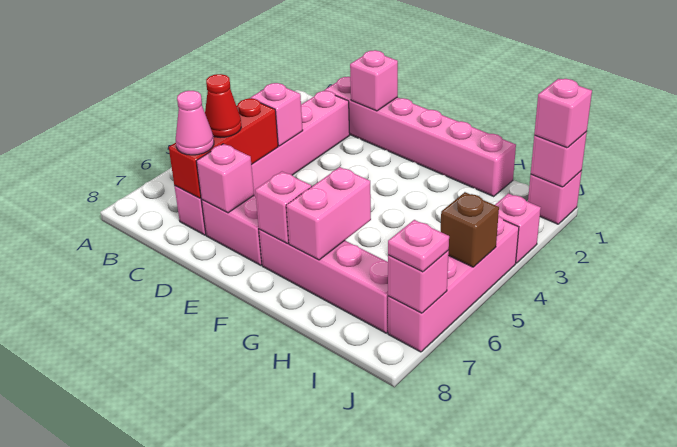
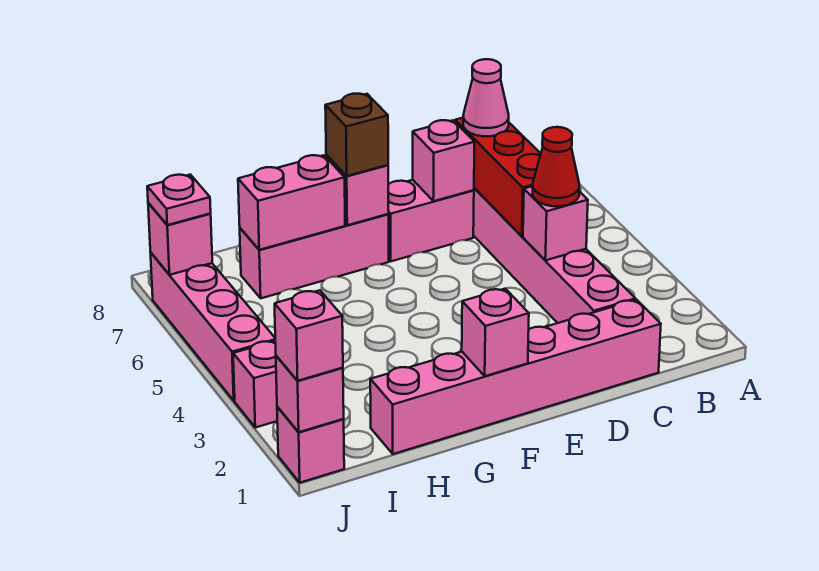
red 1x1 cone [205,74,241,138] -> red 1x1 cone moved to [533,127,579,206]
pink 1x1 brick [350,50,398,111] -> pink 1x1 brick moved to [462,289,529,376]
pink 1x4 brick [259,229,388,333] -> pink 1x3 brick [240,214,389,298]
pink 1x2 brick [286,167,371,260] -> pink 1x2 brick turned to [238,155,345,250]
brown 1x1 brick [441,192,499,267] -> brown 1x1 brick moved to [325,94,388,176]

